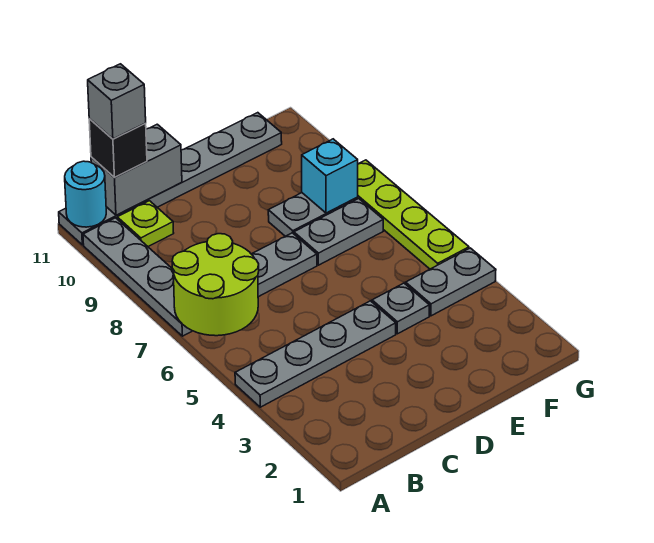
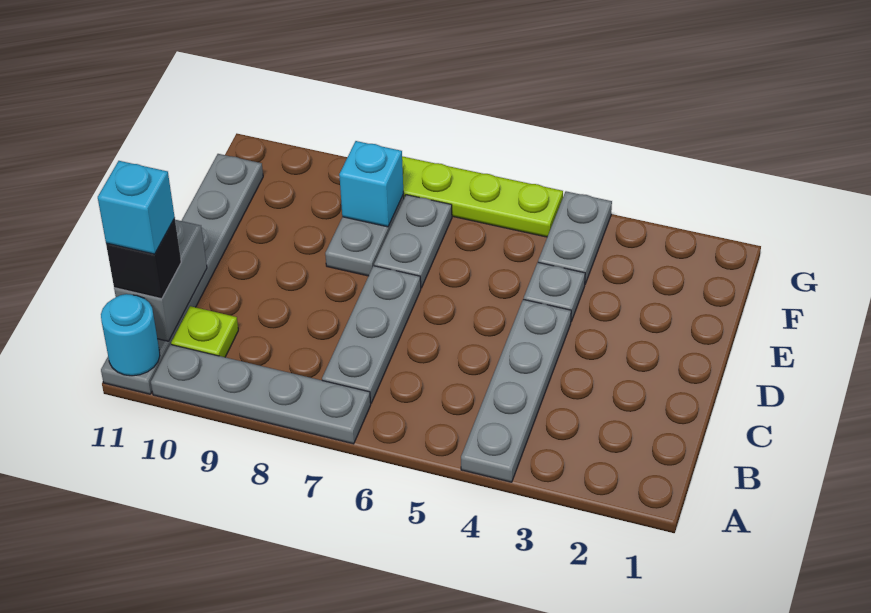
lime 2x2 round brick [172,234,259,336] -> none
grey 1x1 brick [88,64,146,139] -> cyan 1x1 brick [98,161,175,254]

